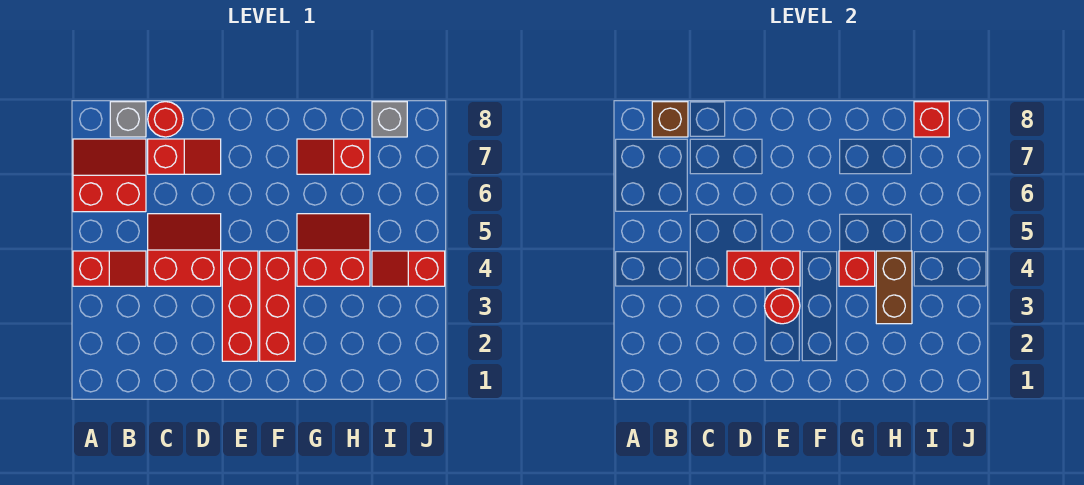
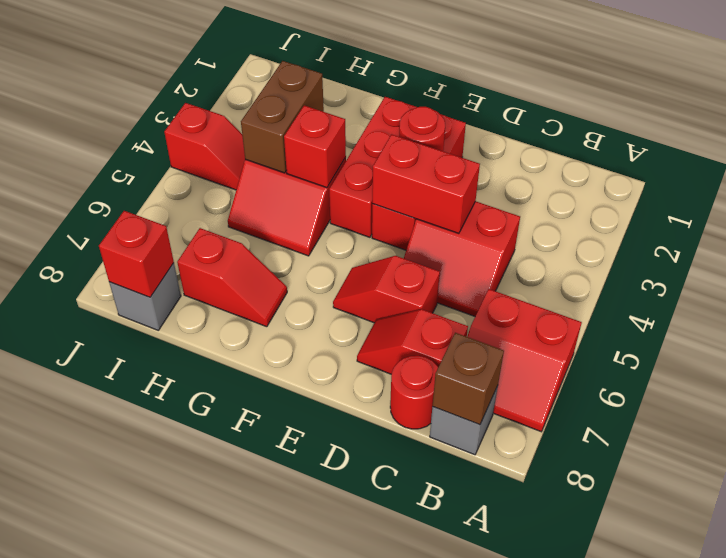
red 1x2 slope [73,251,146,286] -> red 1x2 slope moved to [333,256,440,323]

